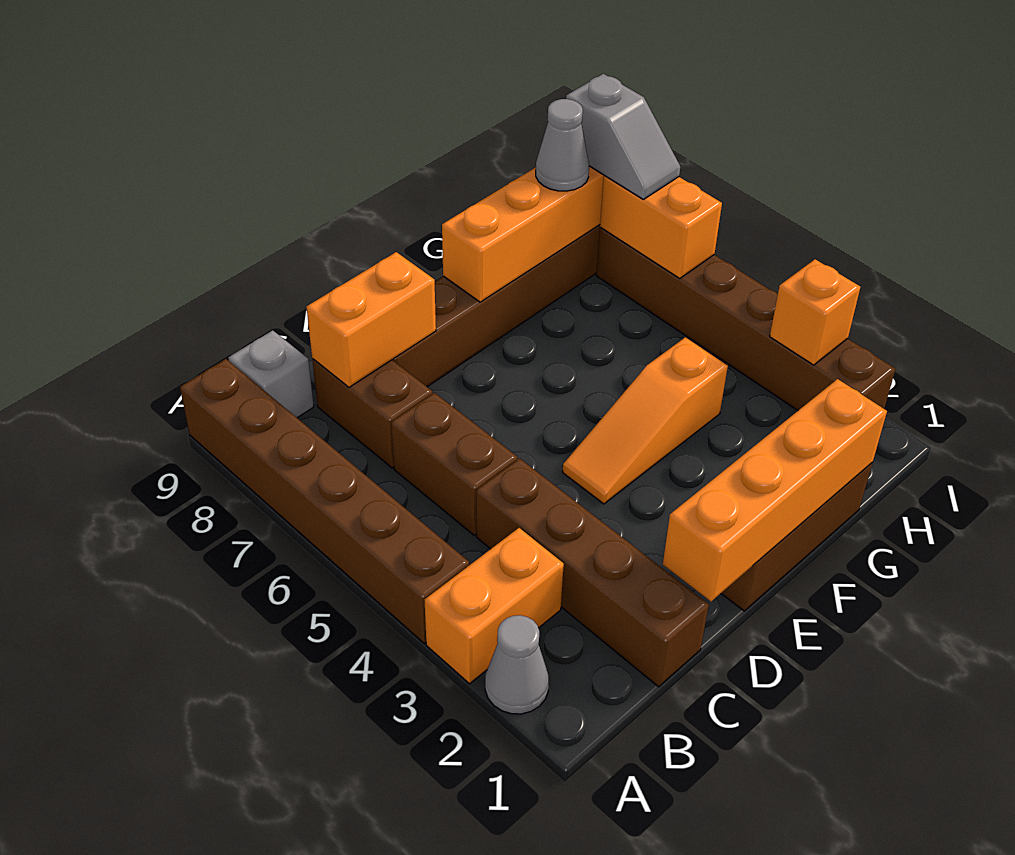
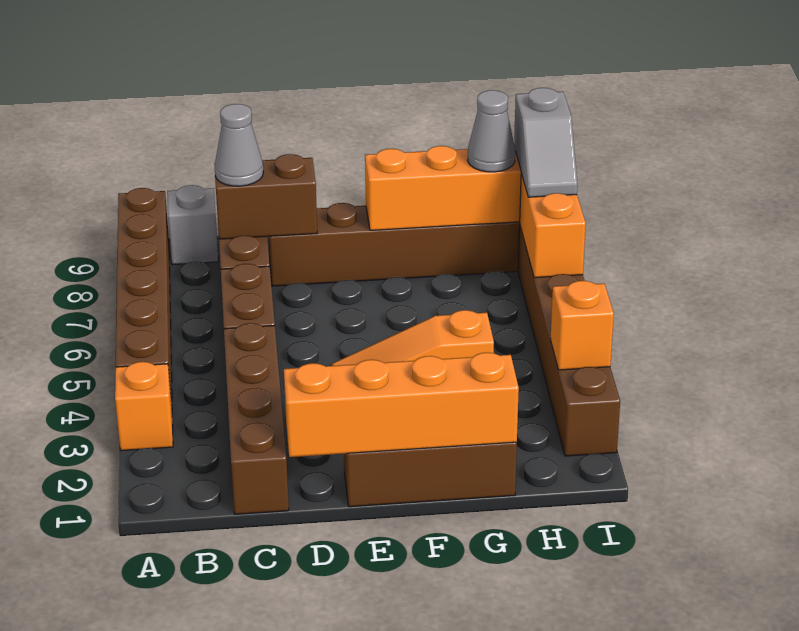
grey 1x1 cone [485,615,549,714] -> grey 1x1 cone moved to [214,104,263,186]
orange 1x2 brick [425,528,564,684] -> orange 1x1 brick [115,362,173,451]
orange 1x2 brick [307,252,436,387] -> brown 1x2 brick [214,154,317,239]

